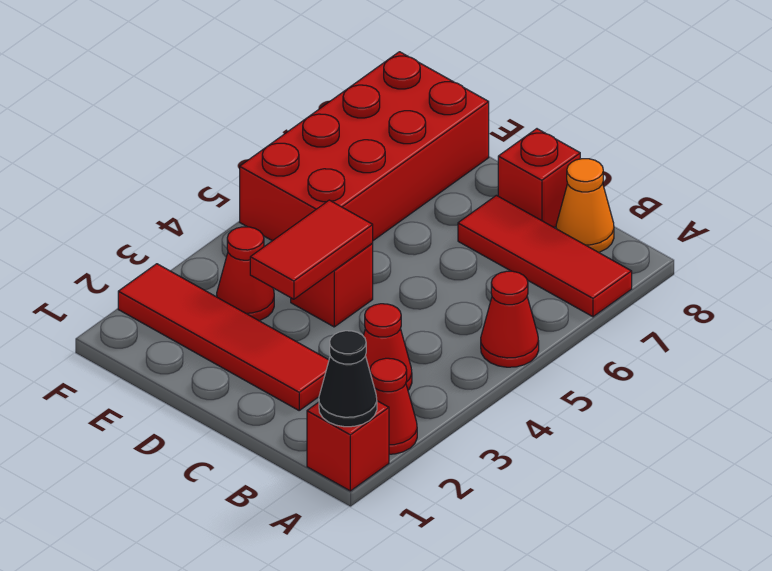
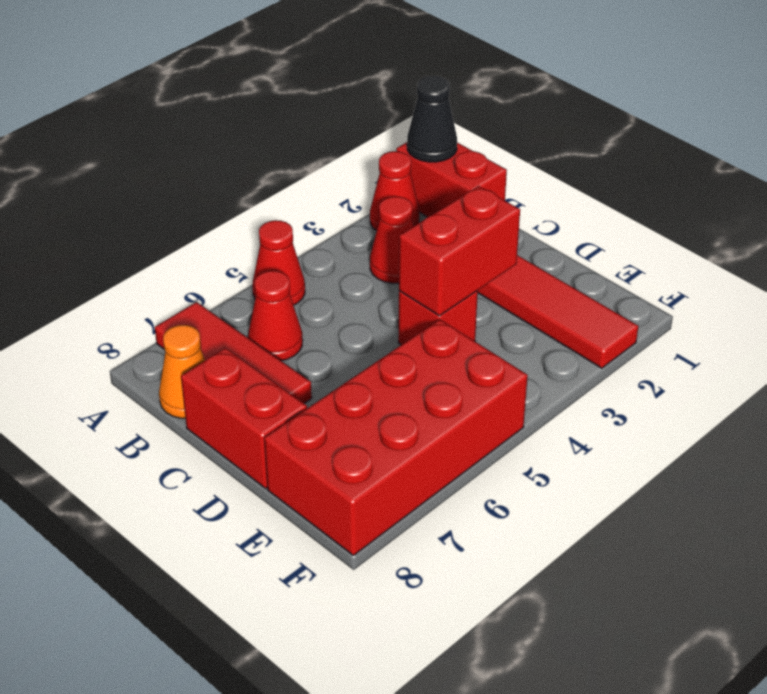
red 1x1 brick [307,401,389,491] -> red 1x2 brick [396,142,507,217]
red 1x1 brick [498,129,580,228] -> red 1x2 brick [181,348,307,488]
red 1x2 tile [250,200,373,299] -> red 1x2 brick [399,186,520,316]
red 1x1 cone [217,227,274,321] -> red 1x1 cone moved to [248,271,303,361]

